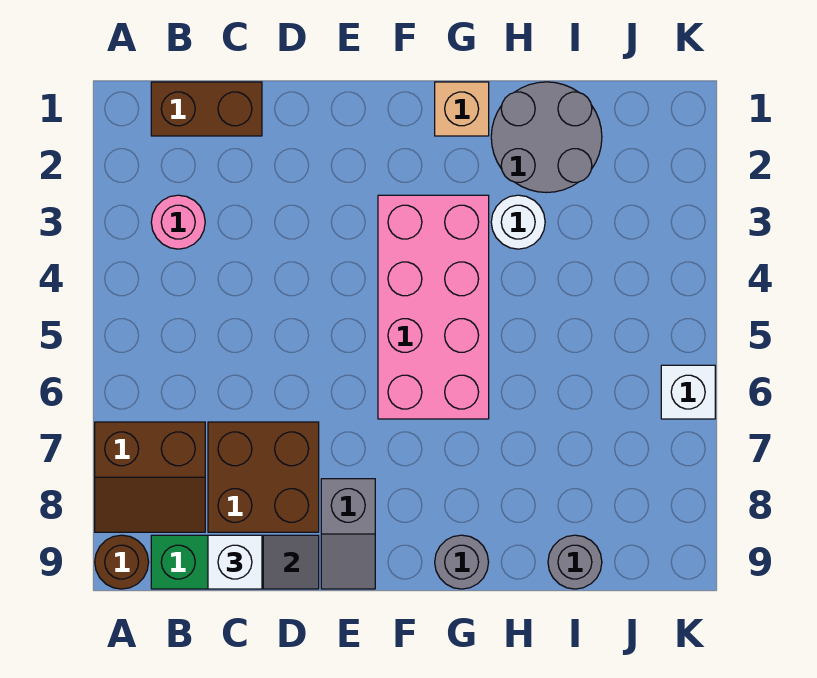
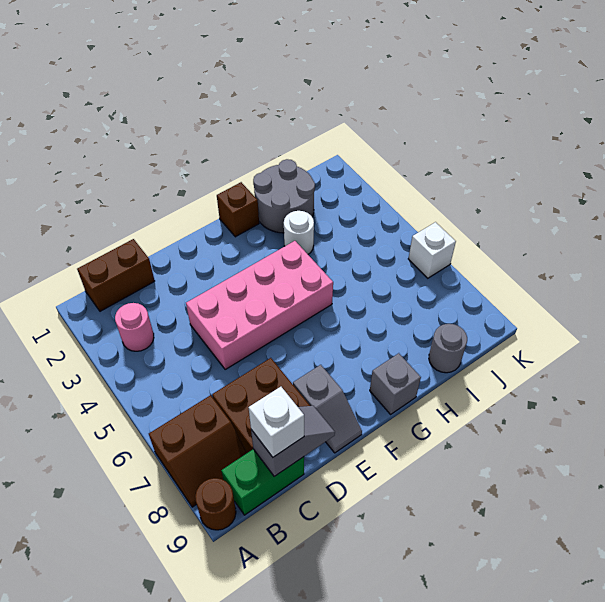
pink 2x4 brick [378,195,489,419] -> pink 2x4 brick turned to [186,241,333,369]
tan 1x1 brick [435,82,489,136] -> brown 1x1 brick [217,182,259,237]
grey 1x1 round brick [435,535,489,589] -> grey 1x1 brick [370,353,421,414]

